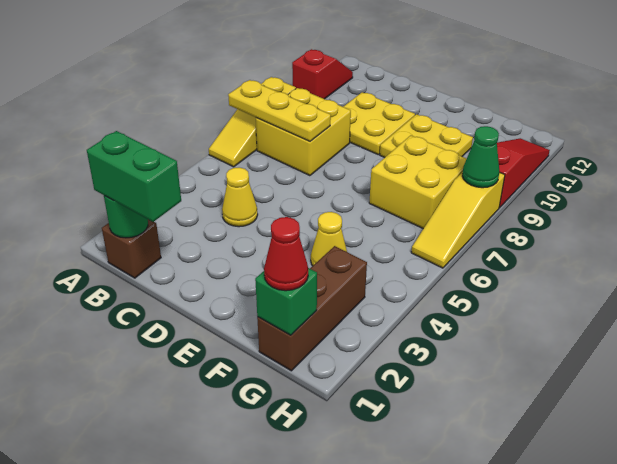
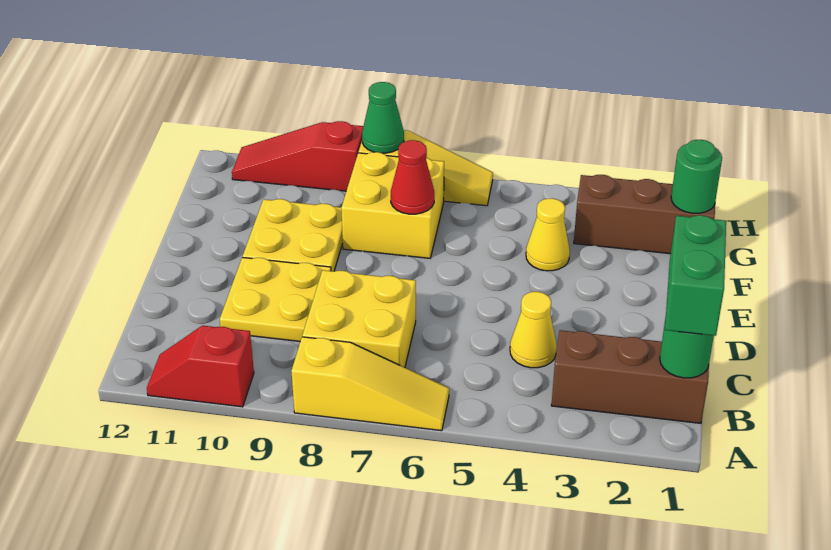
yellow 1x3 plate [228,80,331,141] -> none
brown 1x1 brick [102,220,161,278] -> brown 1x3 brick [551,330,709,423]
green 1x1 brick [255,268,317,335] -> green 1x1 round brick [671,140,722,213]
red 1x1 cone [264,217,308,291] -> red 1x1 cone moved to [391,140,434,214]

